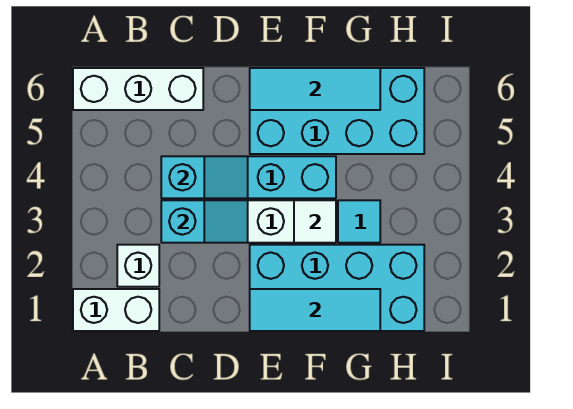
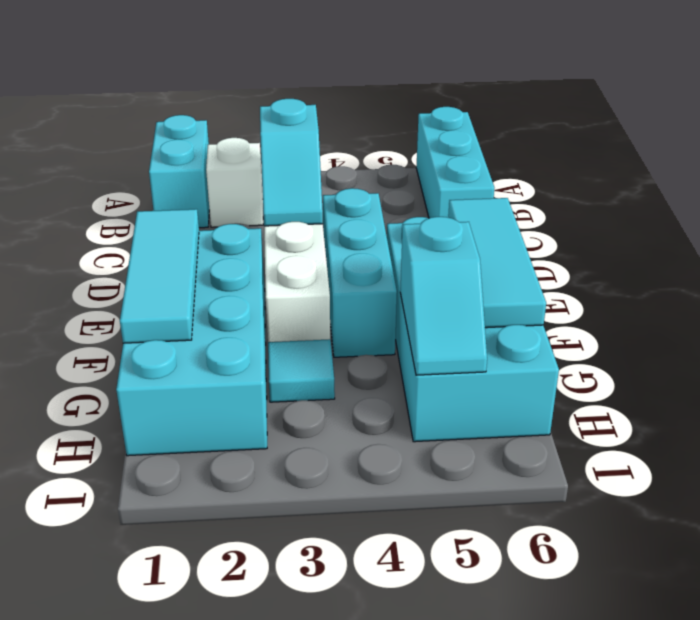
white 1x2 brick [73,289,159,331] -> cyan 1x2 brick [149,115,209,228]
white 1x3 brick [73,68,203,110] -> cyan 1x3 brick [416,107,494,218]
cyan 1x2 slope [161,156,248,198] -> cyan 1x2 slope moved to [400,217,487,375]
white 1x1 tile [294,200,336,243] -> none

